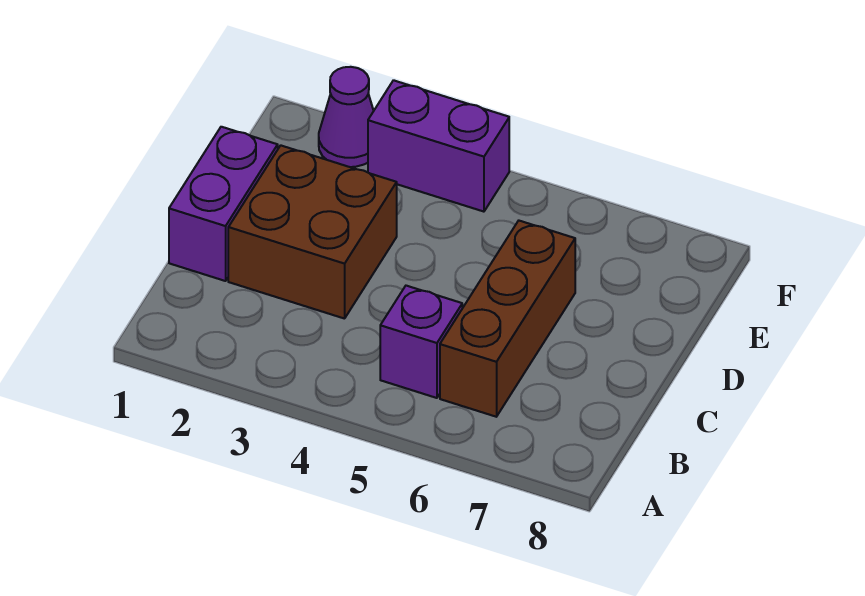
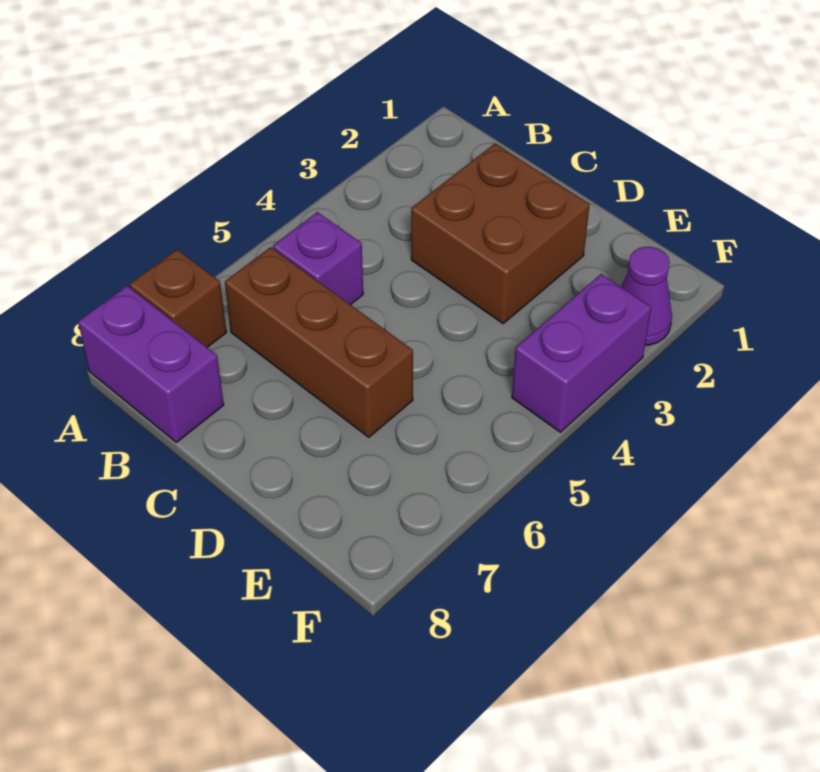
none -> brown 1x1 brick [130,250,227,347]
purple 1x2 brick [169,127,278,281] -> purple 1x2 brick moved to [78,286,224,442]

